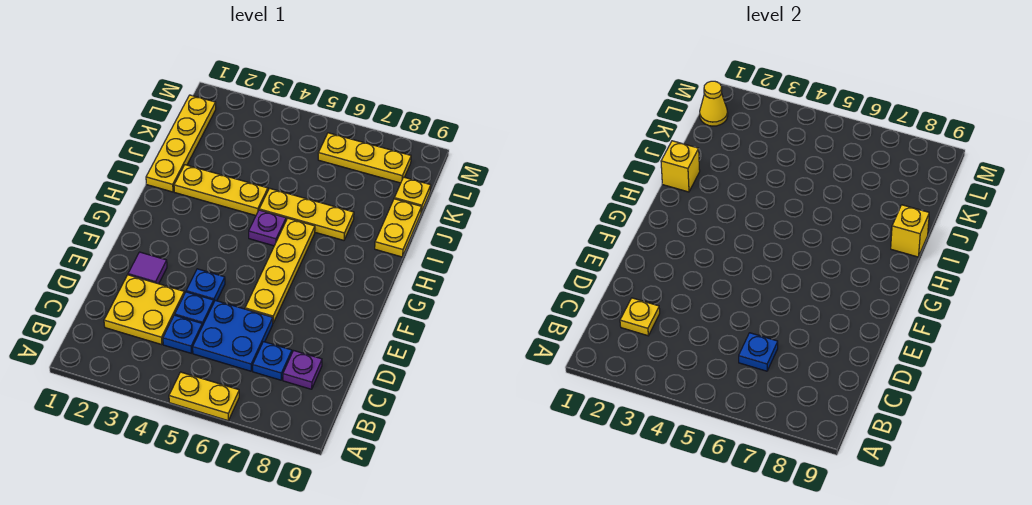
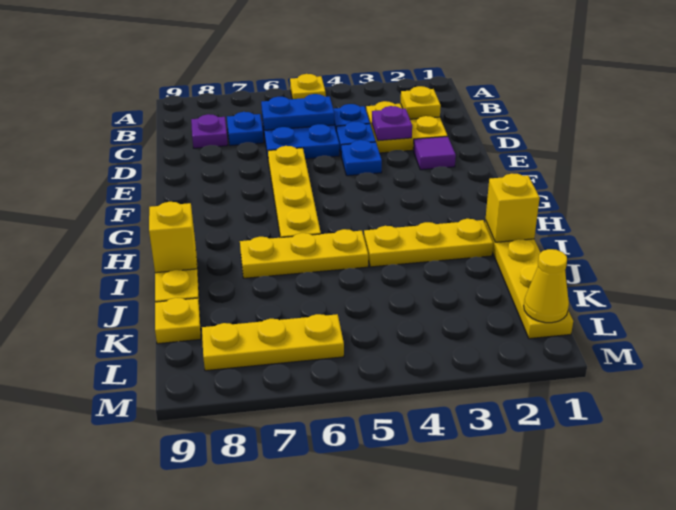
yellow 1x2 plate [169,372,239,421] -> yellow 1x1 plate [290,74,326,99]
blue 1x1 plate [739,333,778,371] -> blue 1x2 plate [261,94,334,130]
purple 1x1 plate [249,210,286,246] -> purple 1x1 plate moved to [372,106,412,141]

